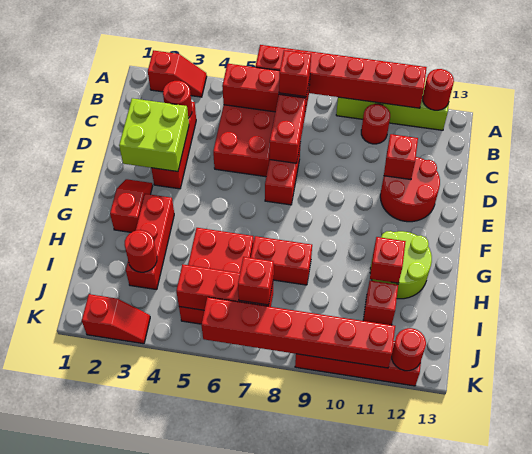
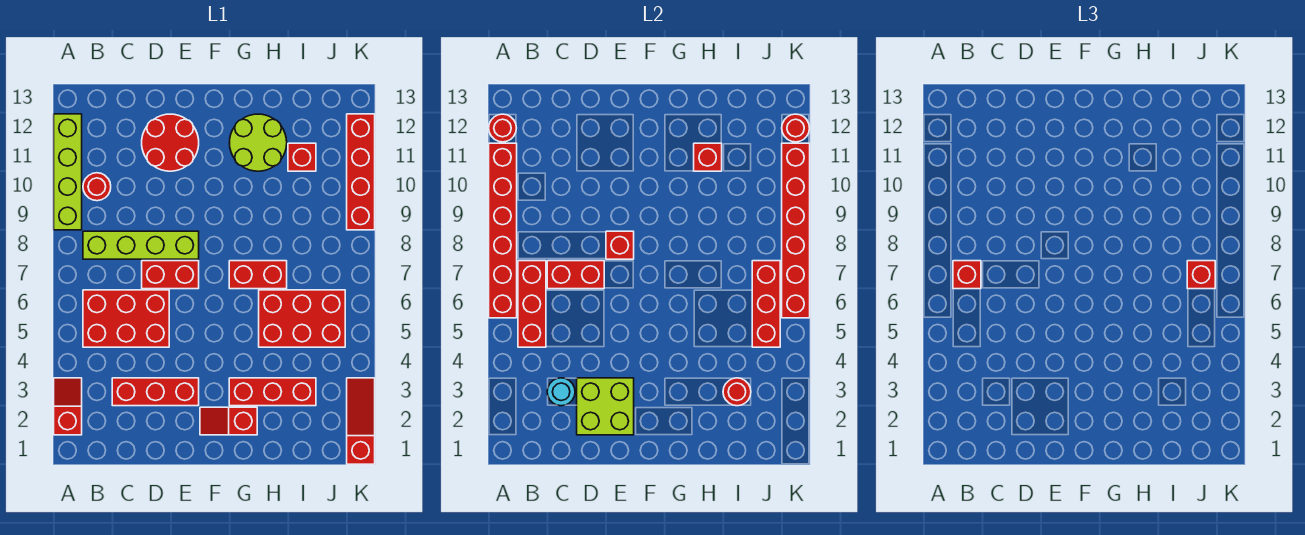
none -> lime 1x4 brick [83,231,199,259]
red 1x1 round brick [163,81,192,118] -> cyan 1x1 round brick [547,378,575,406]
red 1x1 brick [384,134,418,180] -> red 1x1 brick moved to [606,231,634,259]
red 1x2 brick [251,236,312,285] -> red 1x2 brick turned to [229,261,287,289]
red 1x2 slope [82,294,150,344] -> red 1x3 slope [347,378,375,464]

